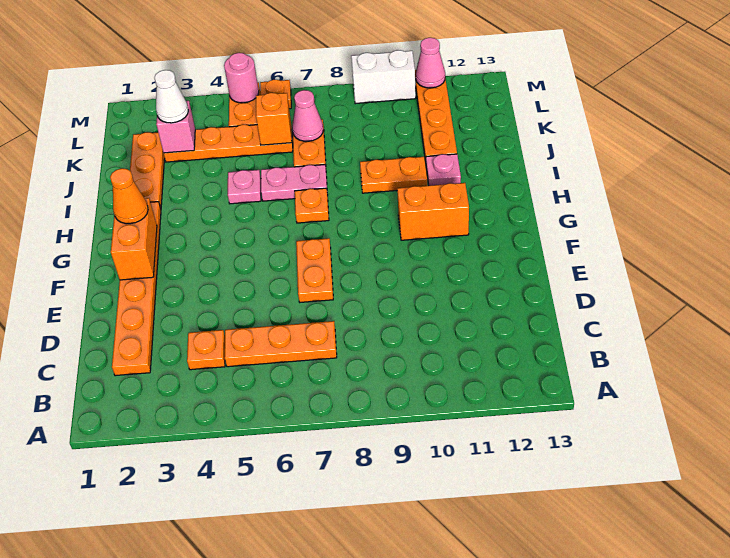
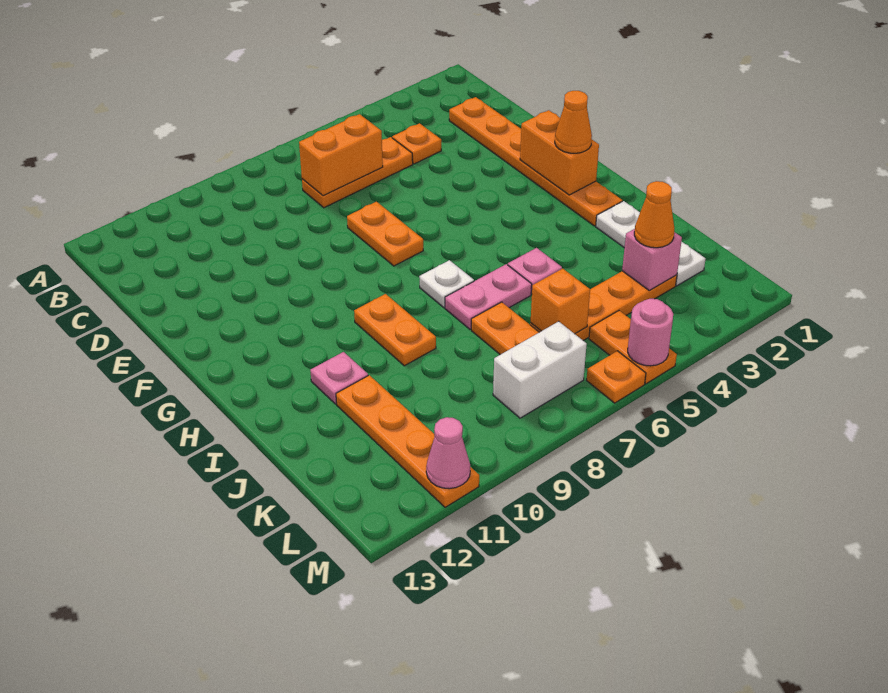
orange 1x2 brick [397,183,469,240] -> orange 1x2 brick moved to [299,114,383,196]
orange 1x1 plate [295,188,329,223] -> white 1x1 plate [419,260,474,307]
orange 1x3 plate [130,132,165,208] -> white 1x3 plate [596,201,706,286]
orange 1x2 plate [360,157,427,193] -> orange 1x2 plate turned to [354,294,436,366]
white 1x1 cone [154,70,188,123] -> orange 1x1 cone [634,181,674,248]
pink 1x1 cone [292,90,323,141] -> none
white 1x2 brick [351,50,416,104] -> white 1x2 brick moved to [493,321,587,418]

